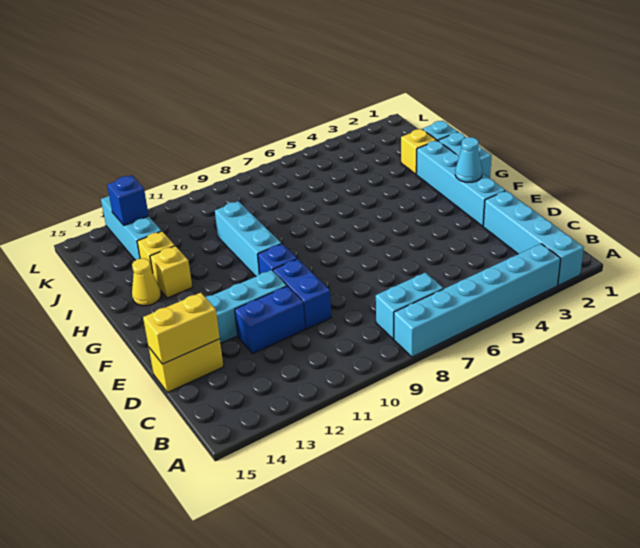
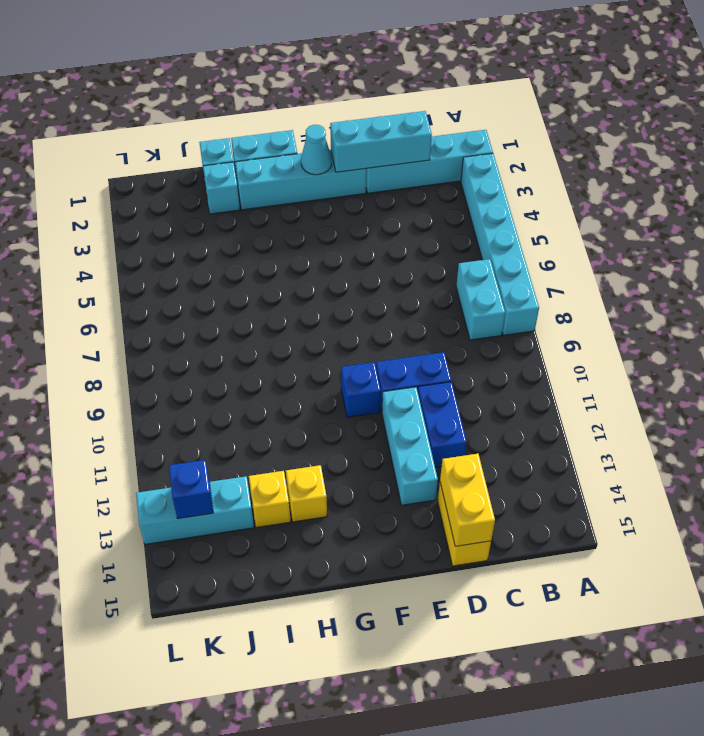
cyan 1x3 brick [215,201,281,276] -> cyan 1x3 brick moved to [330,111,432,172]
yellow 1x1 cone [132,258,161,306] -> none
yellow 1x1 brick [401,129,437,174] -> cyan 1x1 brick [203,162,240,214]

